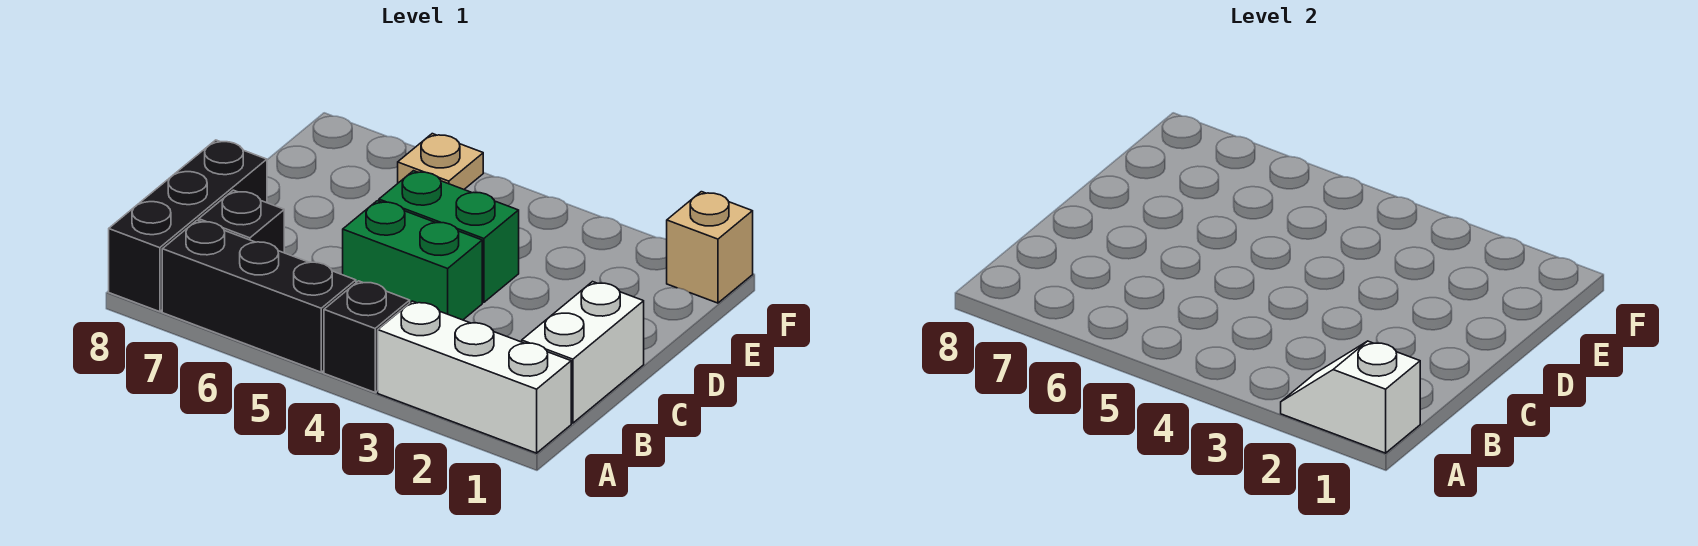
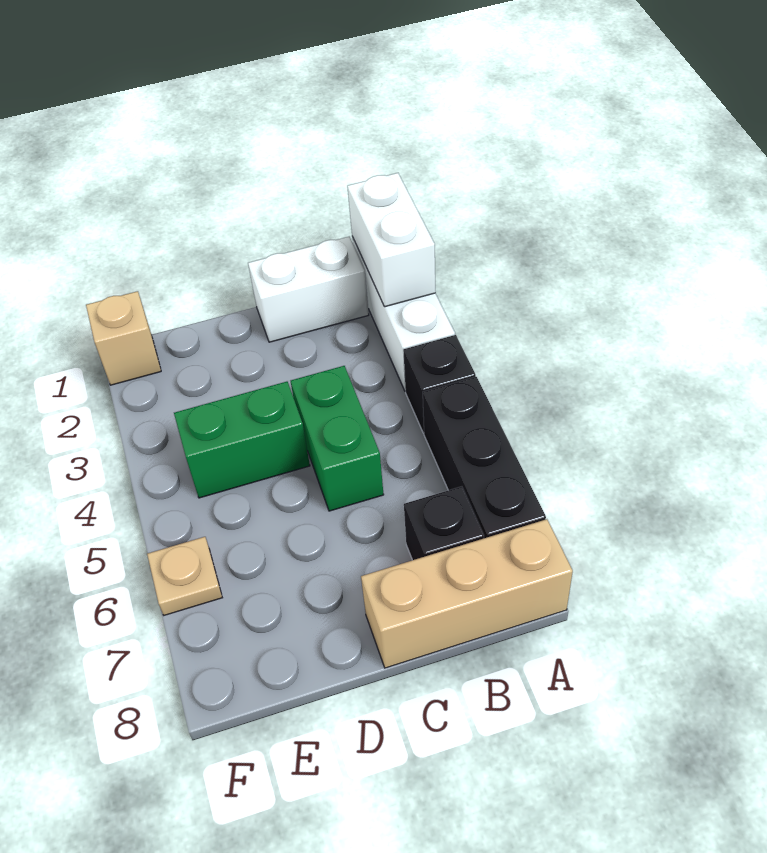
white 1x2 slope [1281,341,1420,453] -> white 1x2 brick [347,173,436,307]
black 1x3 brick [109,140,267,312] -> tan 1x3 brick [361,519,573,668]
green 1x2 brick [379,171,519,302] -> green 1x2 brick turned to [174,382,310,498]

